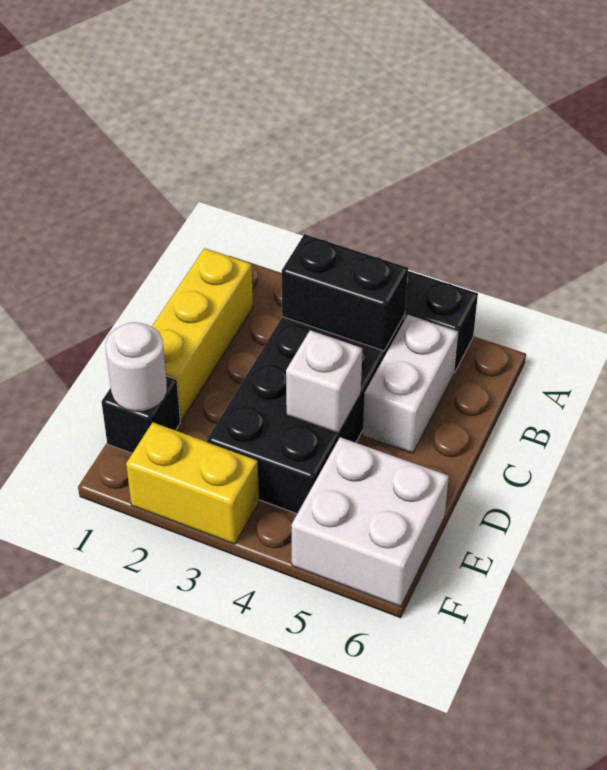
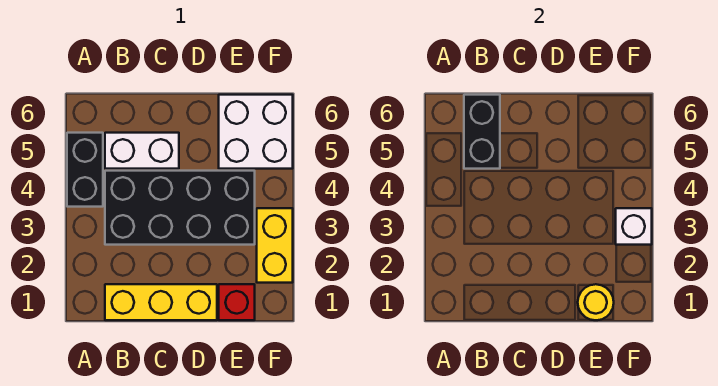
black 1x2 brick [282,234,408,351] -> black 1x2 brick moved to [464,95,500,169]
white 1x1 brick [286,330,362,433] -> white 1x1 brick moved to [616,208,652,245]
black 1x1 brick [102,376,180,453] -> red 1x1 brick [219,284,255,320]
white 1x1 round brick [106,322,167,412] -> yellow 1x1 round brick [578,284,614,320]

